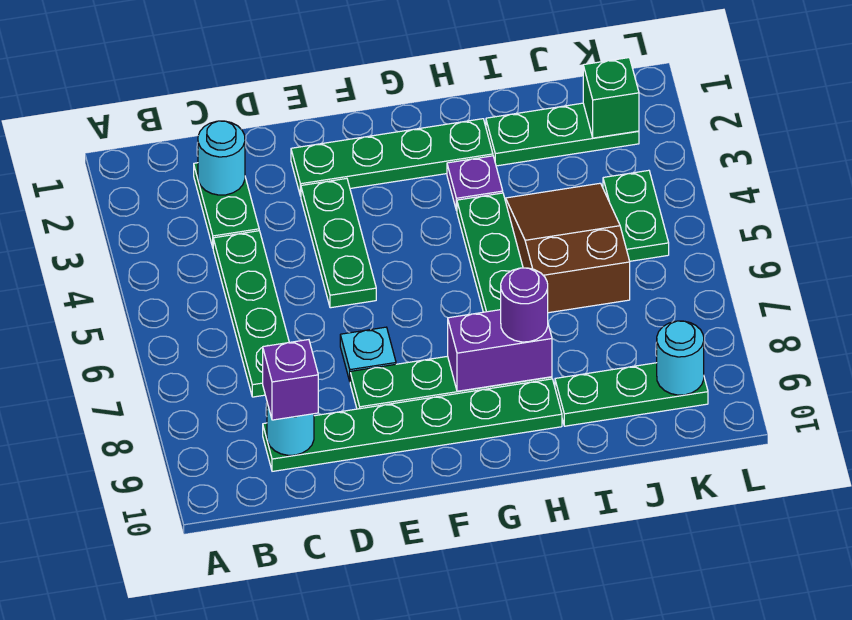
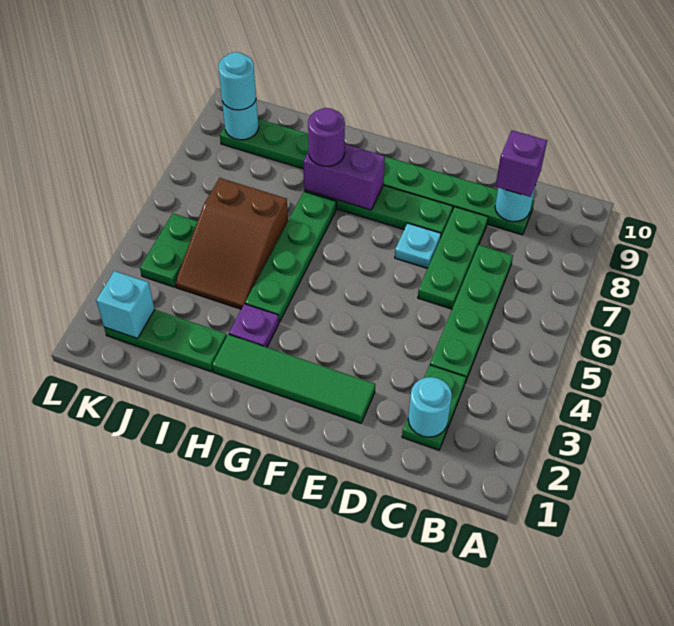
green 1x4 plate [291,119,493,196] -> green 1x4 tile [212,334,375,423]
green 1x3 plate [301,178,376,308] -> green 1x3 plate moved to [418,207,488,309]
green 1x1 brick [583,58,639,138] -> cyan 1x1 brick [96,271,155,339]
none -> cyan 1x1 round brick [218,52,256,110]

